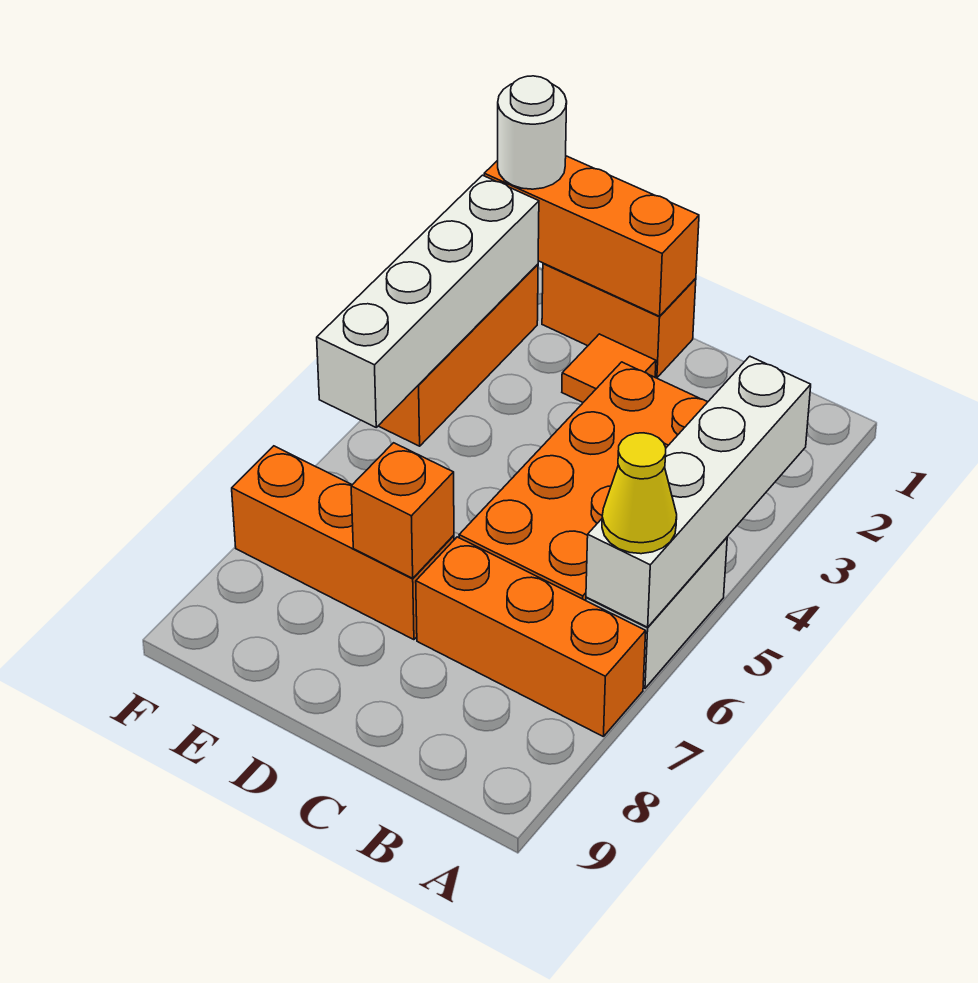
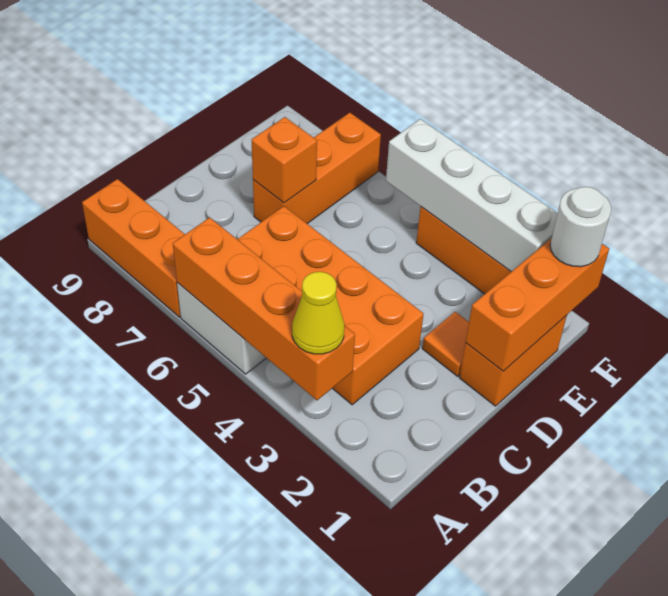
white 1x4 brick [586,356,811,627] -> orange 1x4 brick [173,217,355,400]
yellow 1x1 cone [602,433,677,554] -> yellow 1x1 cone moved to [292,272,344,354]
orange 1x3 brick [416,537,646,736] -> orange 1x3 brick turned to [82,179,185,317]

